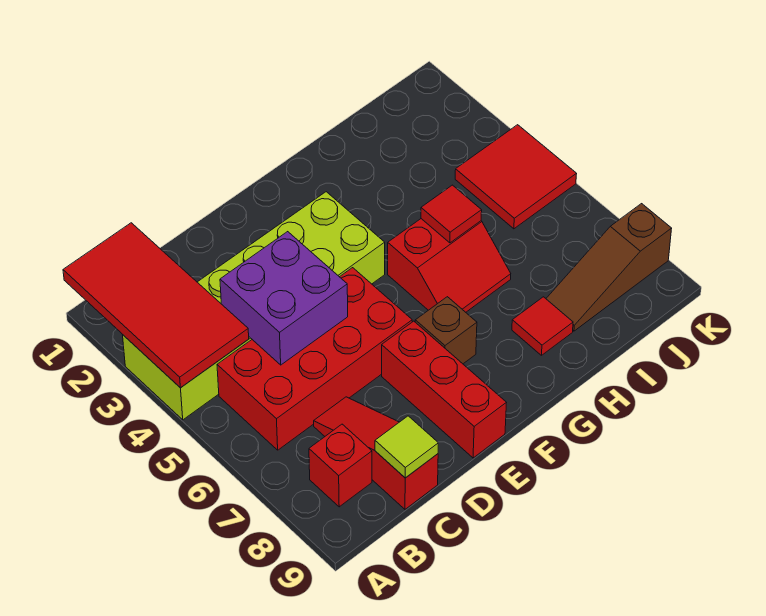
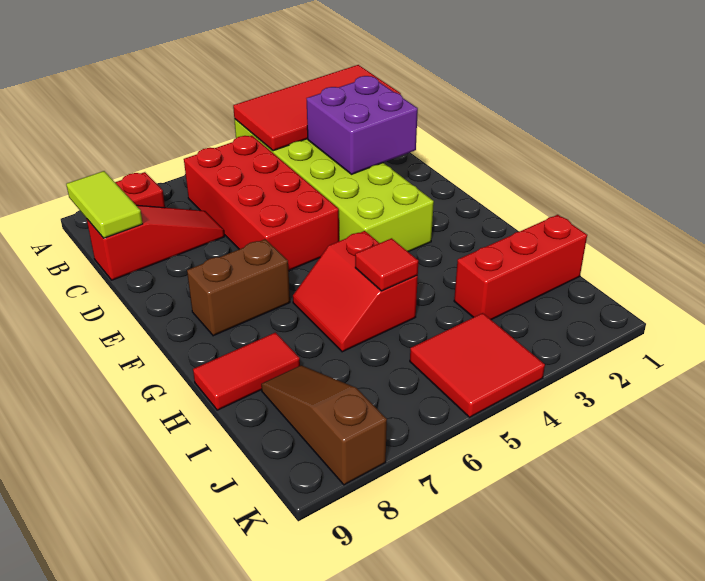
purple 2x2 brick [220,232,348,365] -> purple 2x2 brick moved to [307,76,418,174]
lime 1x1 tile [375,416,438,478] -> lime 1x2 tile [66,171,143,238]
red 1x3 brick [382,321,506,458] -> red 1x3 brick moved to [454,215,587,320]
brown 1x1 brick [415,297,477,364] -> brown 1x2 brick [187,239,290,336]
red 1x1 tile [512,297,573,355] -> red 1x2 tile [193,332,300,410]

